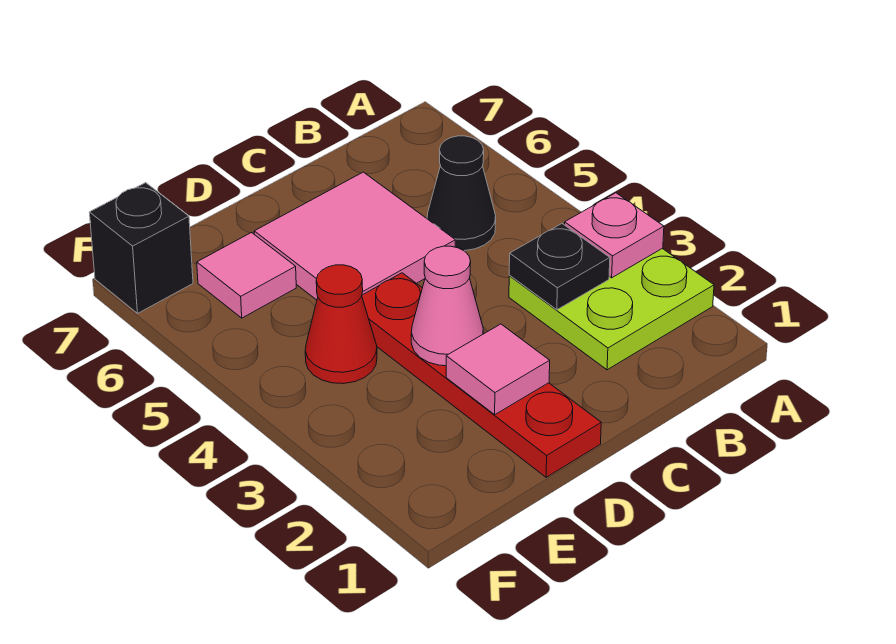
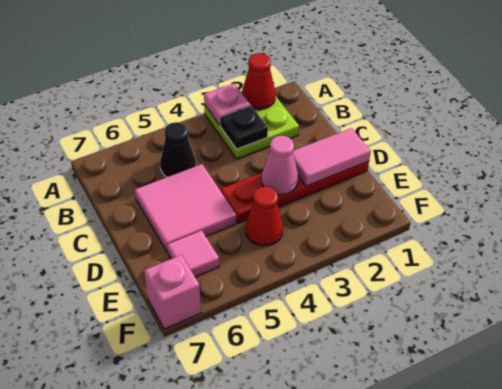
none -> red 1x1 cone [242,53,275,110]
pink 1x1 tile [446,324,550,415] -> pink 1x2 tile [293,128,371,186]
black 1x1 brick [89,183,193,313] -> pink 1x1 brick [144,255,201,329]

